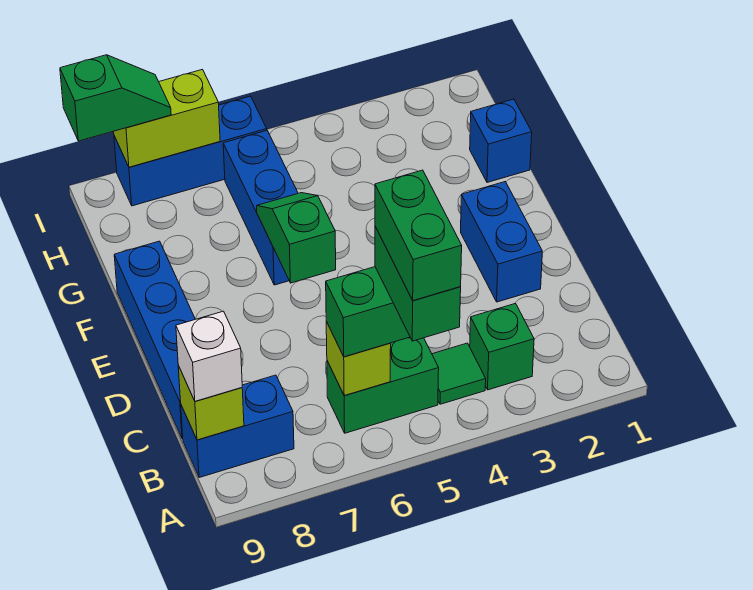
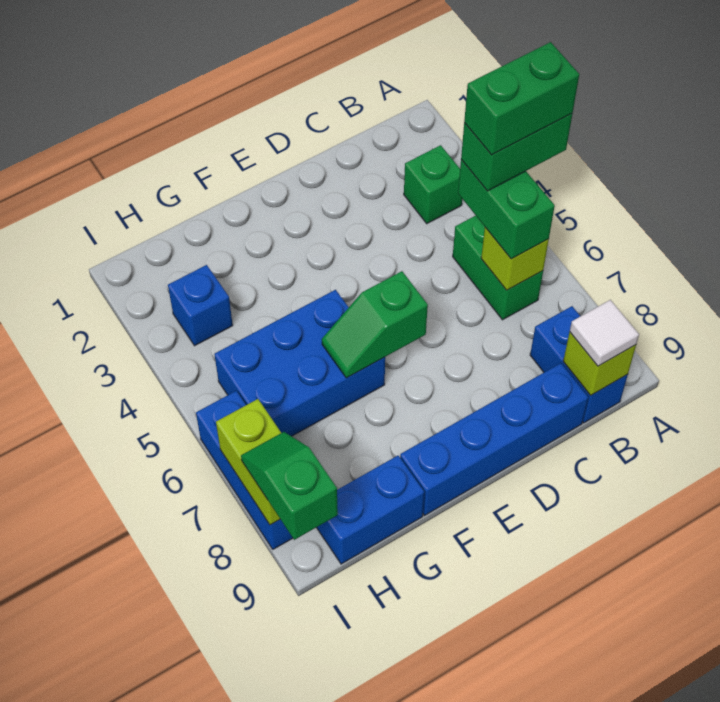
green 1x1 tile [432,343,486,404] -> none
white 1x1 brick [176,311,242,401] -> white 1x1 tile [570,300,639,366]
blue 1x2 brick [461,182,542,302] -> blue 1x2 brick moved to [316,455,424,564]
blue 1x3 brick [223,131,298,285] -> blue 2x3 brick [214,290,385,436]
blue 1x1 brick [470,99,532,182] -> blue 1x1 brick moved to [168,265,233,346]

